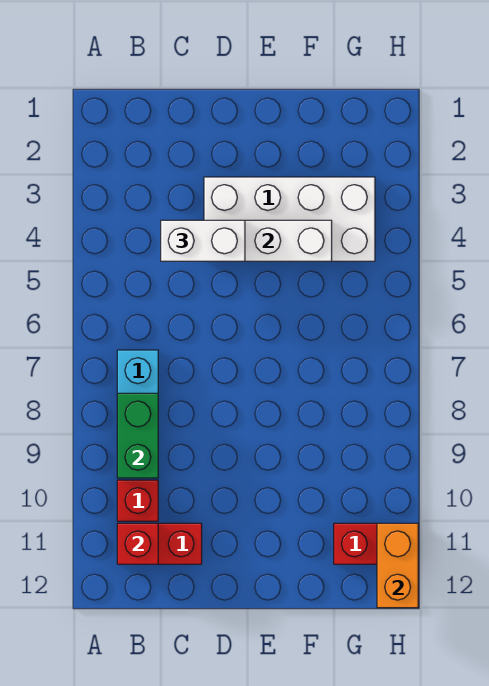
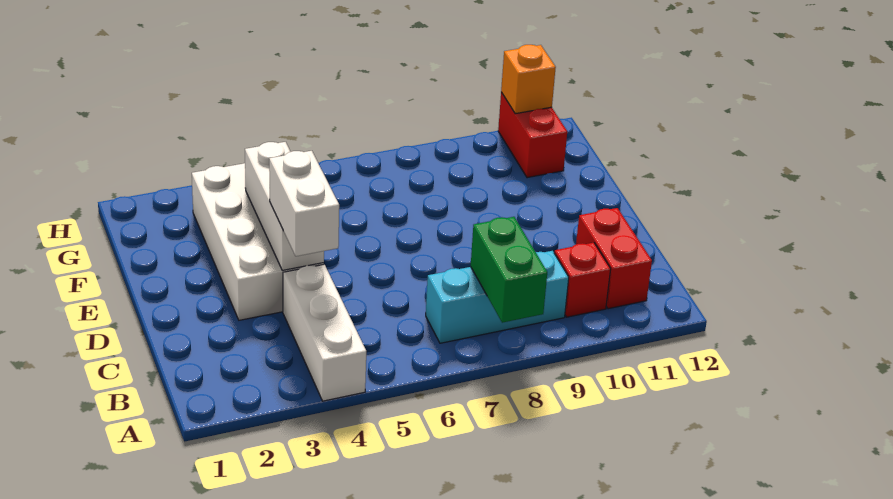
none -> white 1x3 brick [283,264,366,401]
green 1x2 brick [117,393,158,478] -> green 1x2 brick turned to [471,217,547,323]
red 1x1 brick [117,523,158,564] -> none
orange 1x2 brick [377,523,418,608] -> orange 1x1 brick [501,45,556,114]

